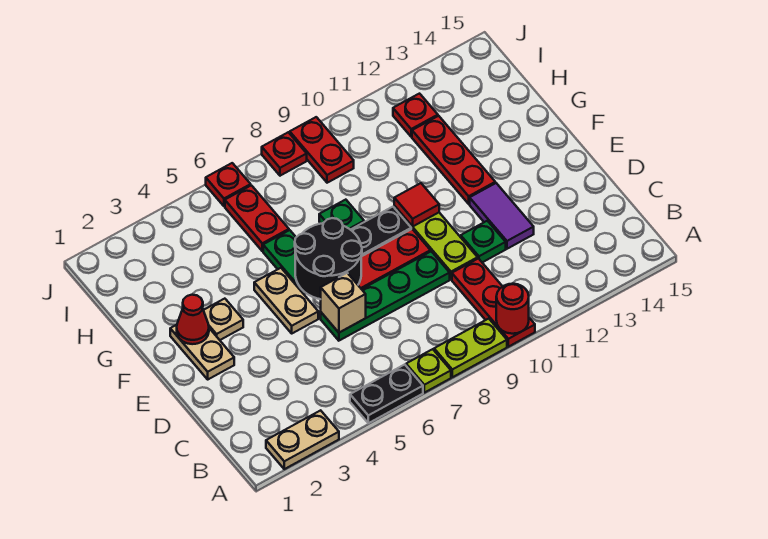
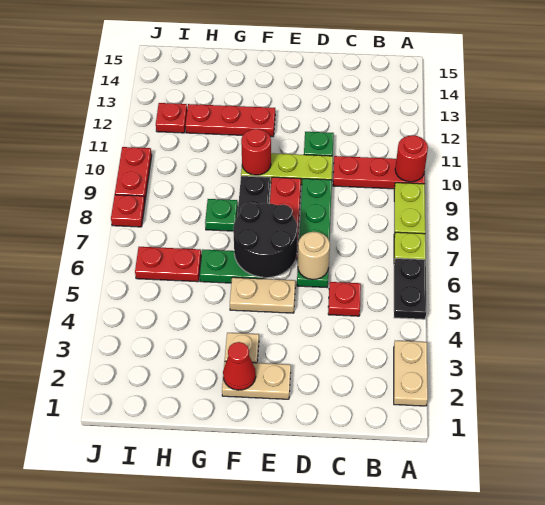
tan 1x1 brick [321,273,366,333] -> tan 1x1 round brick [298,232,330,280]
purple 1x2 tile [470,183,534,249] -> none
red 1x1 tile [394,183,439,227] -> red 1x1 round brick [241,129,271,175]
red 1x2 plate [290,117,354,183] -> red 1x2 plate turned to [115,147,152,200]
red 1x1 plate [206,163,251,206] -> red 1x1 plate moved to [328,282,361,316]

